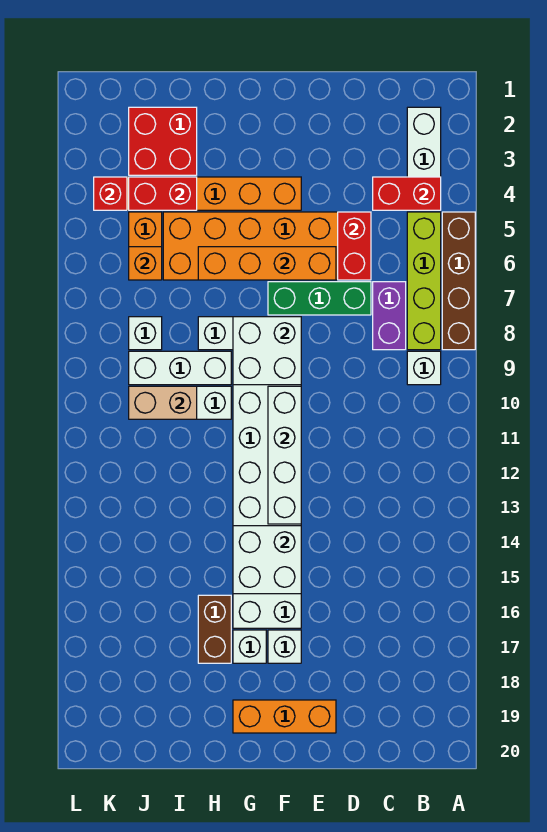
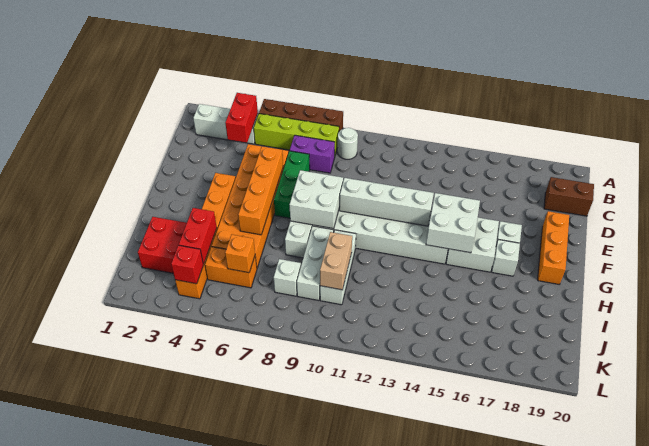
white 1x1 brick [407,351,441,385] -> white 1x1 round brick [338,128,358,159]
red 1x2 brick [338,212,371,280] -> none
brown 1x2 brick [198,595,231,663] -> brown 1x2 brick moved to [544,177,594,216]

